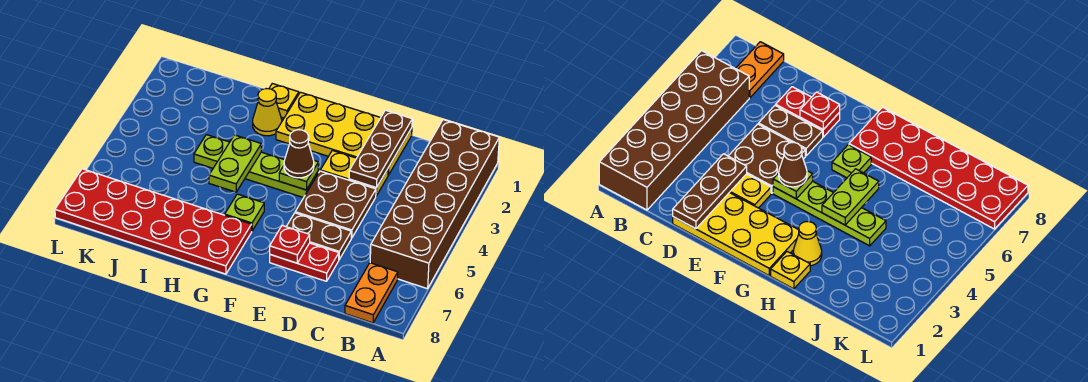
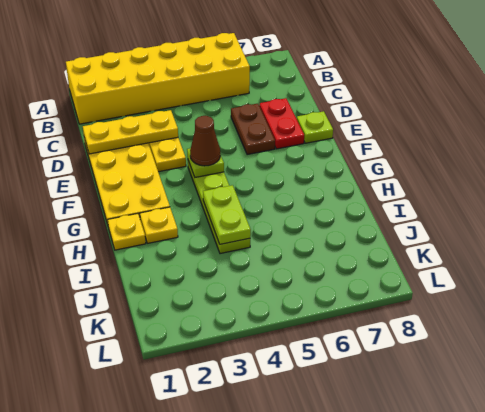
brown 2x6 brick [370,120,499,289] -> yellow 2x6 brick [66,33,250,124]
orange 1x2 plate [345,263,398,323] -> none
brown 1x3 plate [349,110,412,188] -> yellow 1x3 plate [83,110,178,154]
brown 2x2 plate [295,171,376,238] -> none
red 1x1 plate [270,226,310,263] -> none
lime 1x1 plate [225,194,264,231] -> lime 1x1 plate moved to [297,111,333,143]
red 2x6 plate [55,169,252,274] -> none
yellow 1x1 cone [253,89,282,136] -> yellow 1x1 plate [140,207,178,243]
lime 1x2 plate [209,135,261,192] -> lime 1x2 plate turned to [203,185,251,244]

